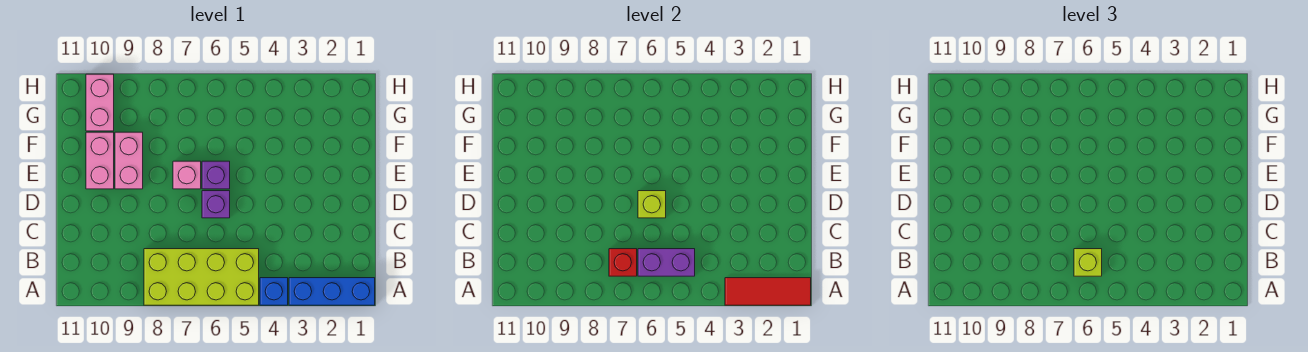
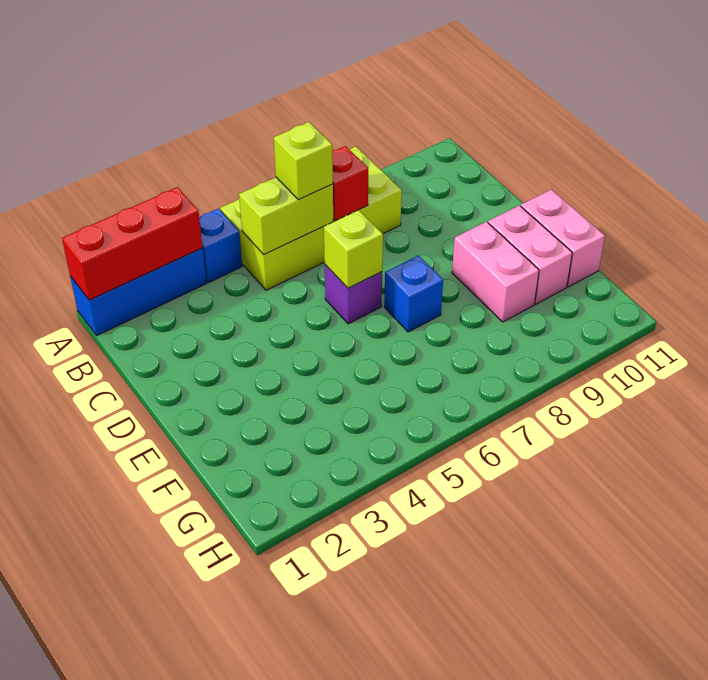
red 1x3 tile [725,278,811,305] -> red 1x3 brick [62,187,203,300]
purple 1x2 brick [638,249,695,276] -> lime 1x2 brick [239,177,333,255]
purple 1x1 brick [202,161,230,189] -> none
pink 1x1 brick [173,161,201,189] -> blue 1x1 brick [384,256,443,332]
pink 1x2 brick [86,74,114,131] -> pink 1x2 brick moved to [521,189,605,287]

